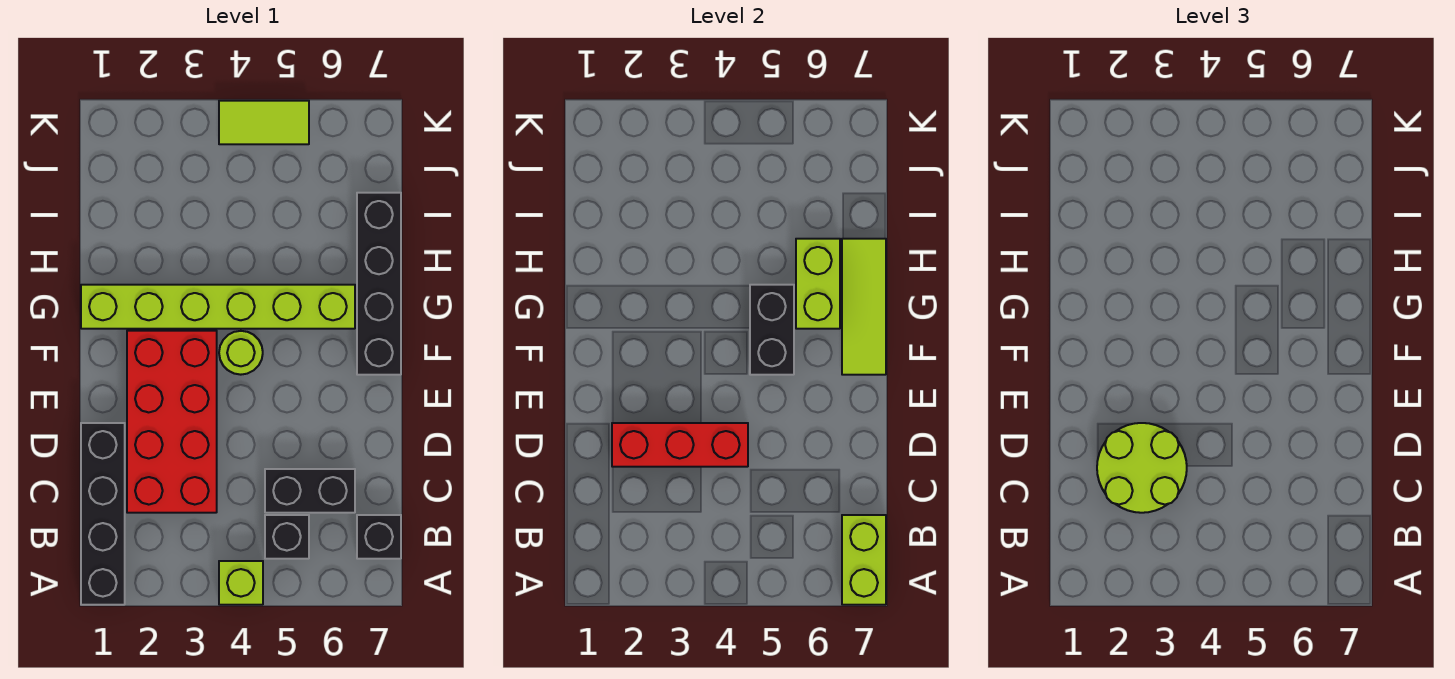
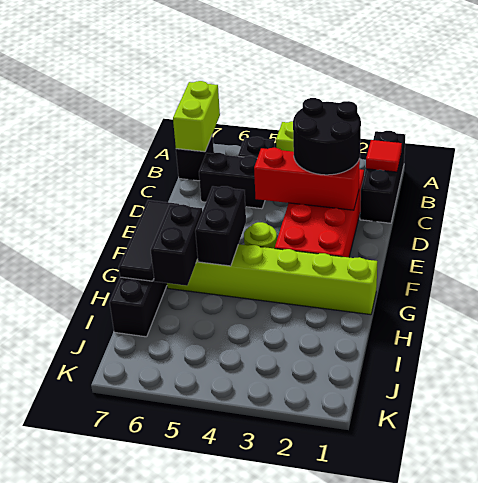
black 1x4 brick [81,423,125,605] -> black 1x3 brick [360,131,405,223]
none -> red 1x1 tile [366,140,402,172]
lime 2x2 round brick [1097,423,1187,513] -> black 2x2 round brick [293,98,361,175]
lime 1x3 tile [842,239,886,375] -> black 1x3 tile [119,200,179,281]
lime 1x2 brick [796,239,840,329] -> black 1x2 brick [151,204,202,286]
lime 1x2 tile [219,101,309,144] -> none

